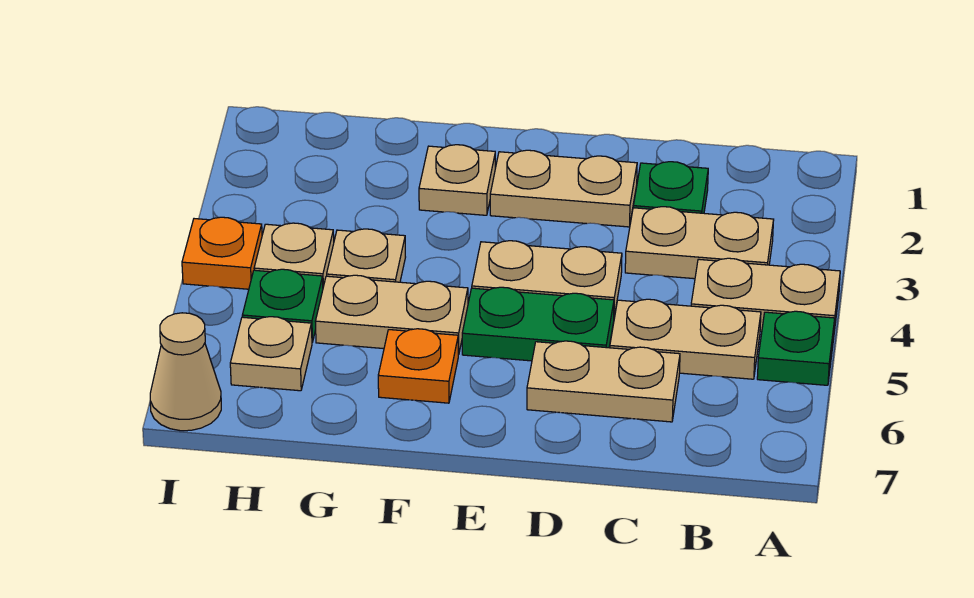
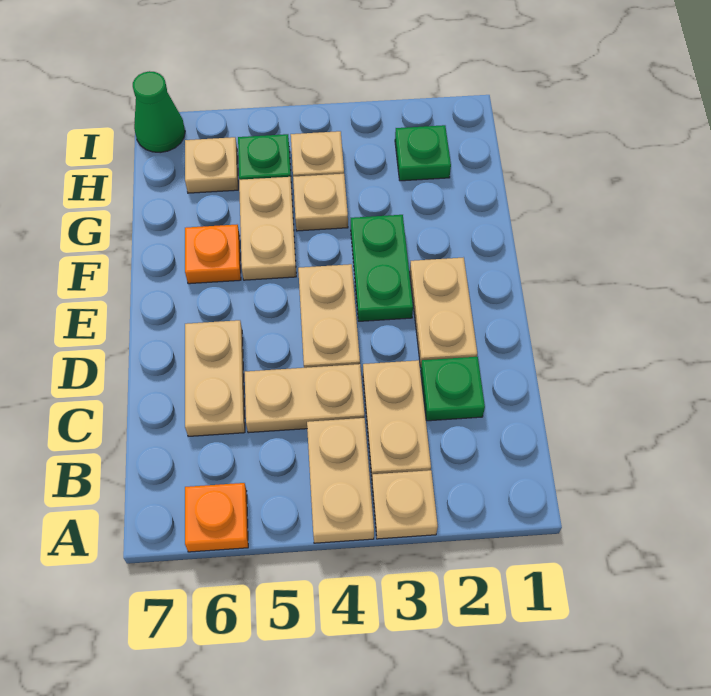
green 1x1 plate [757,311,835,385] -> green 1x1 plate moved to [395,125,451,181]
tan 1x2 plate [610,299,761,379] -> tan 1x2 plate turned to [245,364,364,433]
green 1x2 plate [462,287,614,361] -> green 1x2 plate moved to [351,215,413,321]
tan 1x1 plate [419,145,495,215] -> tan 1x1 plate moved to [372,470,438,539]
orange 1x1 plate [182,217,262,289] -> orange 1x1 plate moved to [185,483,248,552]
tan 1x1 cone [150,313,221,431] -> green 1x1 cone [133,71,185,153]

